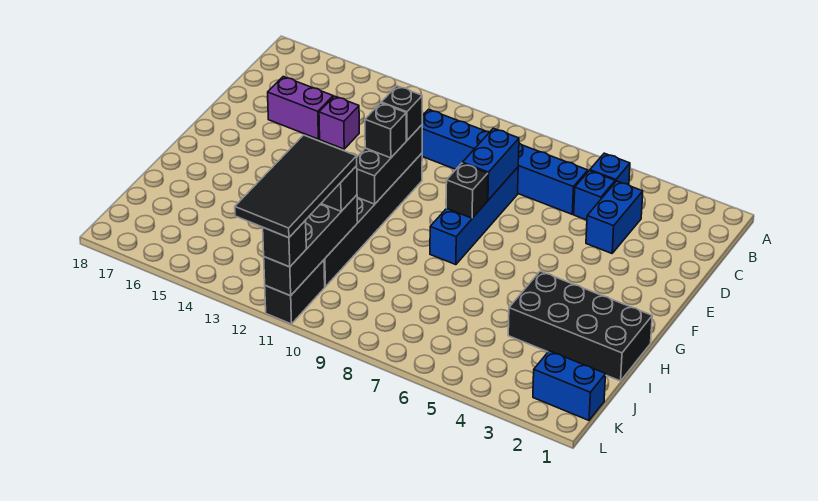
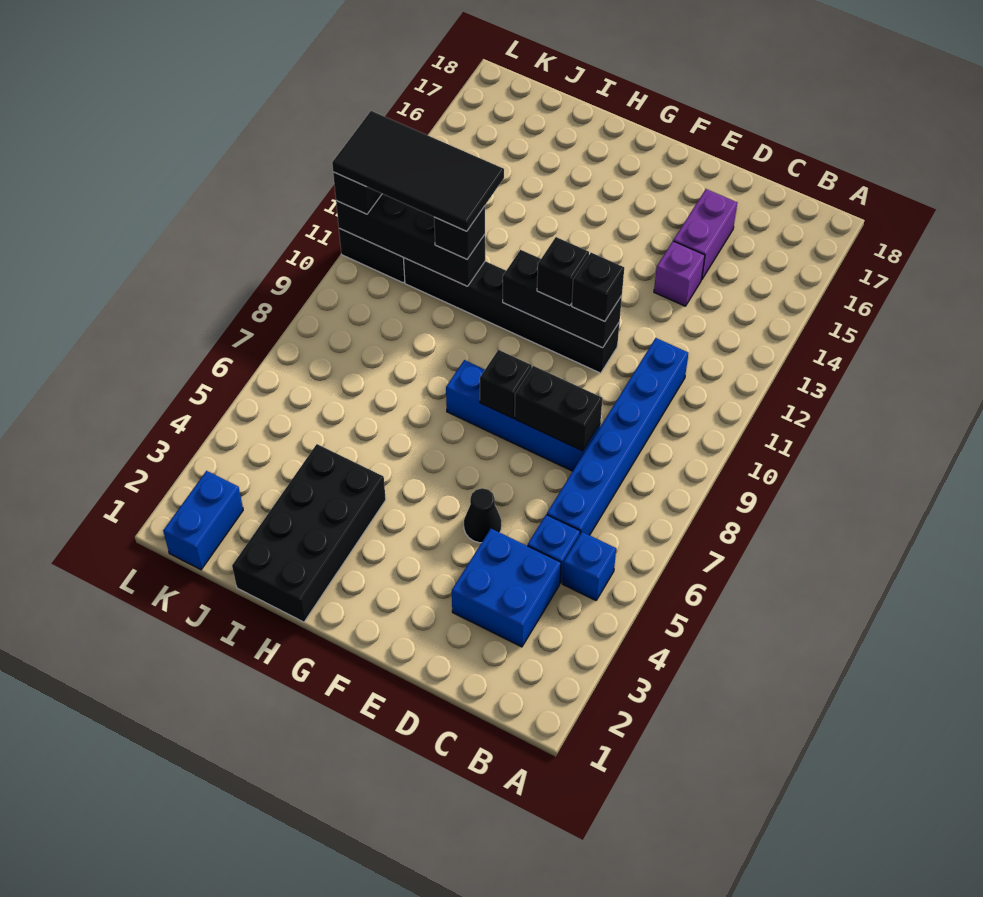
blue 1x2 brick [586,181,643,253] -> blue 2x2 brick [452,529,561,647]
blue 1x2 brick [463,128,519,200] -> black 1x2 brick [515,366,602,451]
none -> black 1x1 cone [464,488,501,543]

